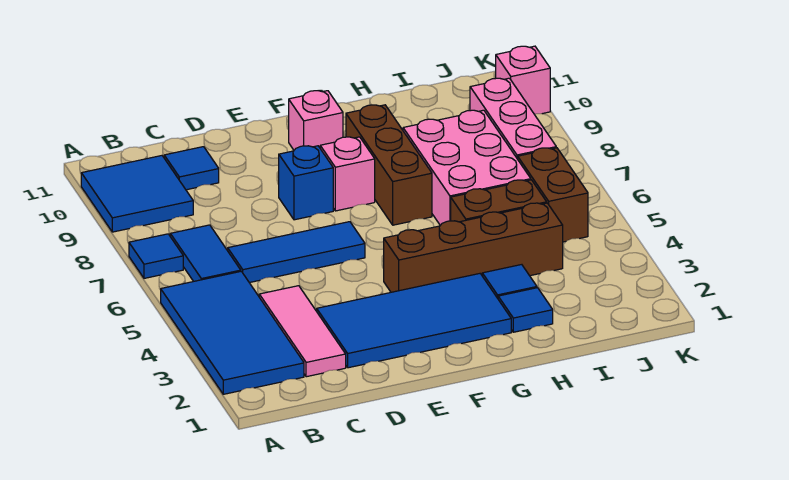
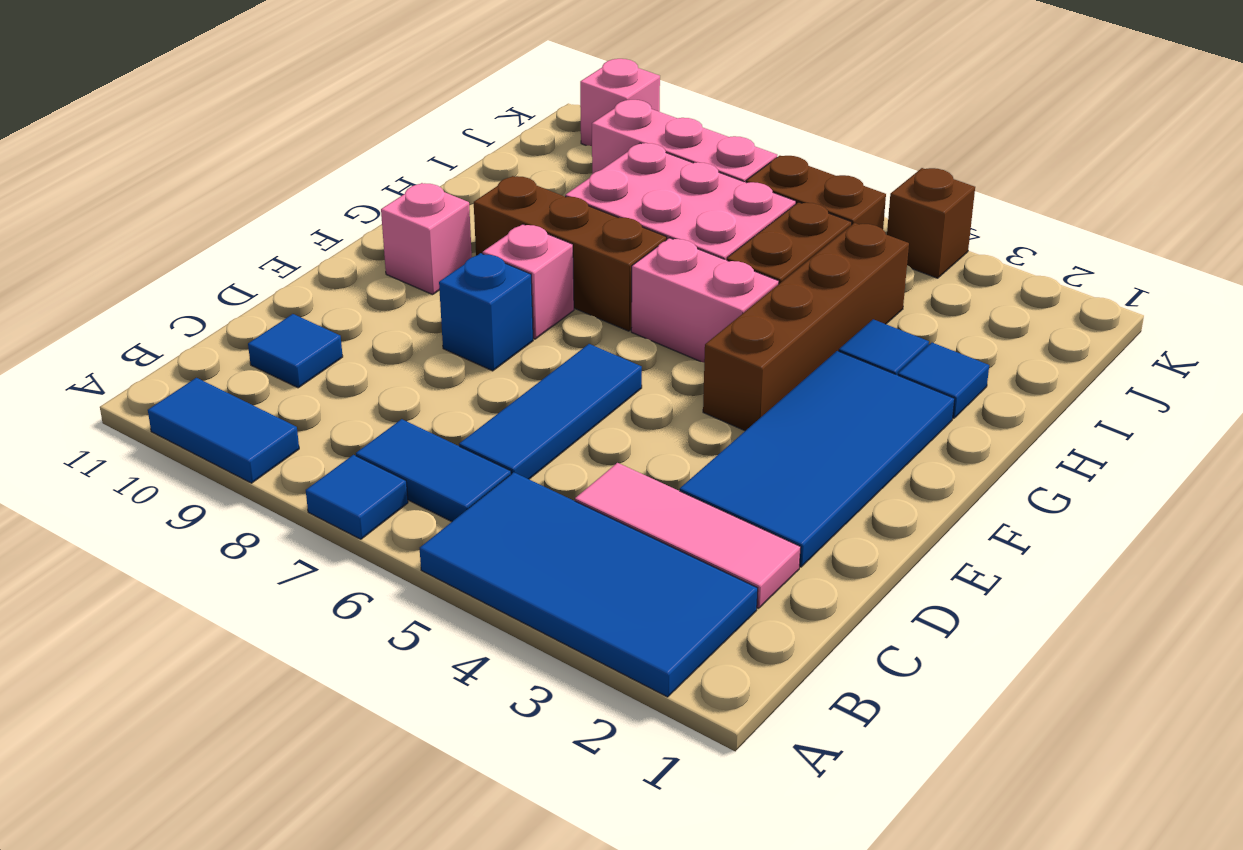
blue 2x2 tile [81,156,193,232] -> blue 1x2 tile [148,378,299,483]
none -> pink 1x2 brick [631,238,779,363]
none -> brown 1x1 brick [887,168,975,278]

